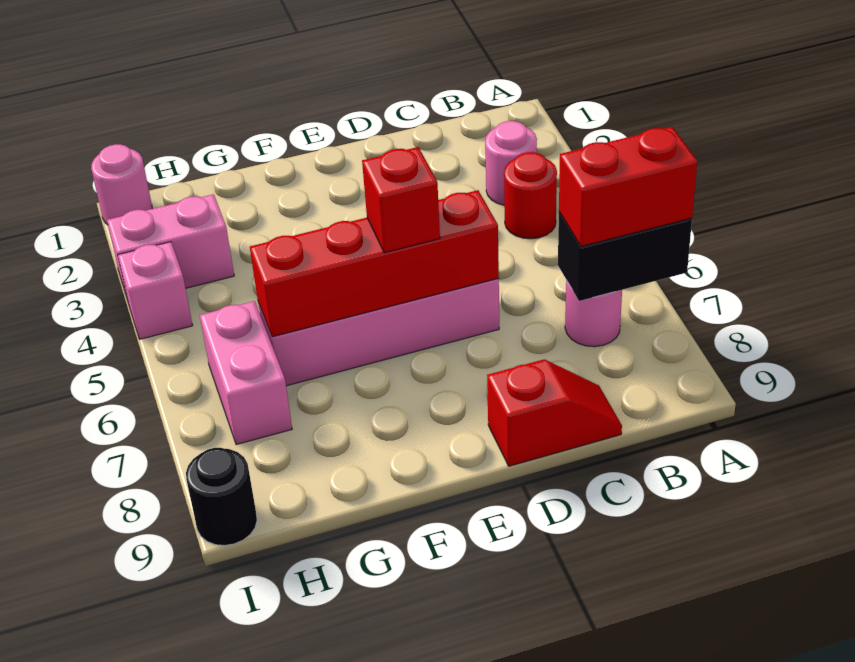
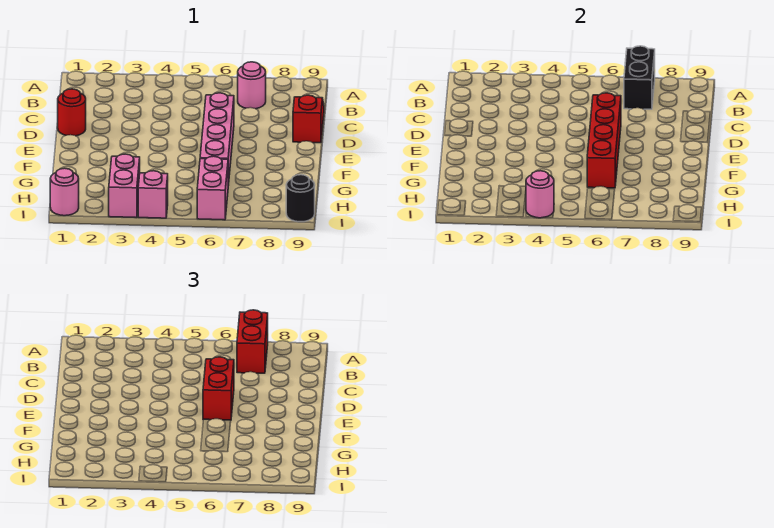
pink 1x1 round brick [485,121,537,205] -> pink 1x1 round brick moved to [526,171,554,218]
red 1x1 round brick [504,152,557,239] -> red 1x1 round brick moved to [58,89,86,136]
red 1x1 brick [362,147,440,253] -> red 1x2 brick [203,357,234,420]
pink 1x2 brick [200,301,292,445] -> pink 1x2 brick turned to [197,156,228,220]

